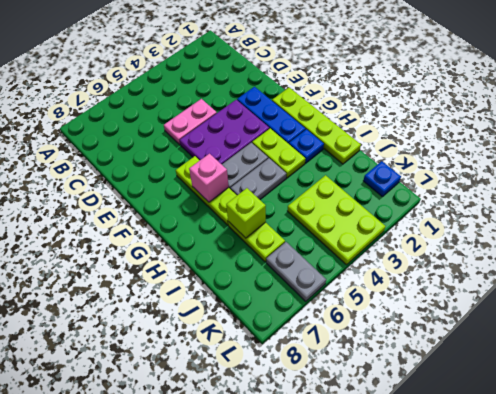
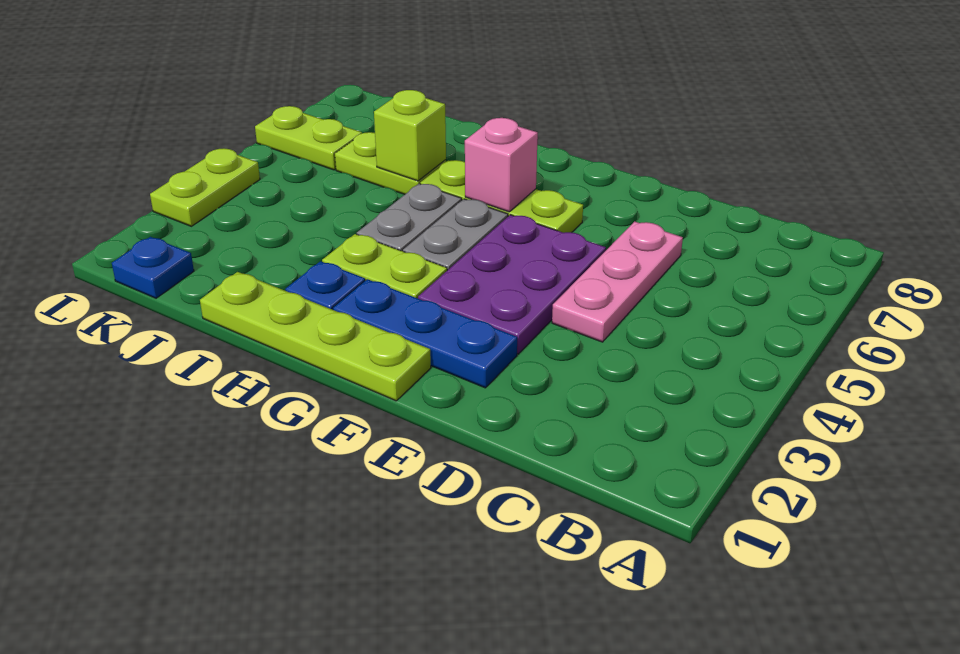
pink 1x2 plate [164,99,217,145] -> pink 1x3 plate [552,221,683,342]
lime 2x3 plate [287,175,385,265] -> lime 1x2 plate [150,148,260,226]
grey 1x2 plate [266,242,326,301] -> lime 1x2 plate [255,106,362,170]

